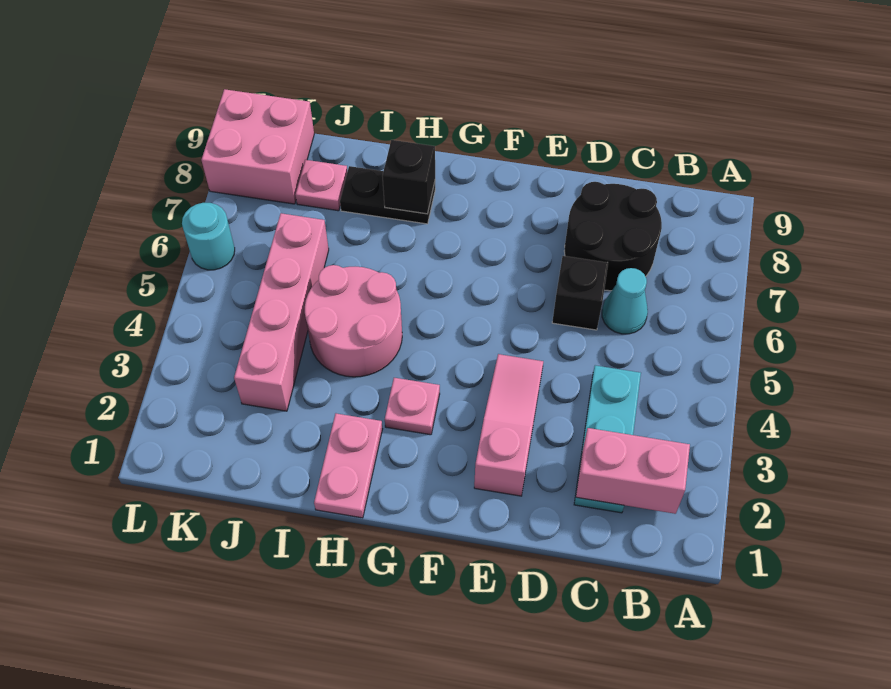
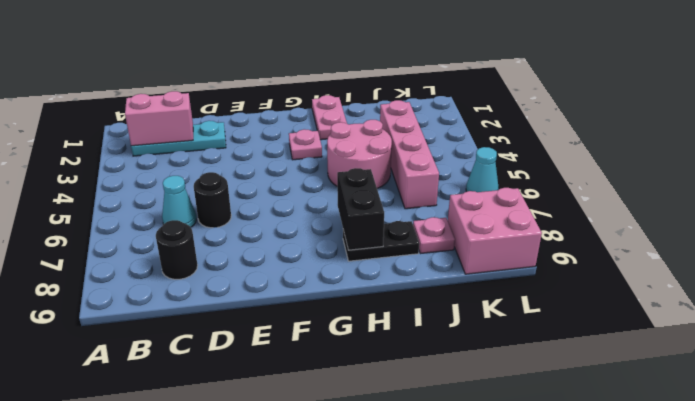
cyan 1x3 plate [574,365,641,513] -> cyan 1x3 plate turned to [131,121,226,156]
black 2x2 round brick [564,182,662,291] -> black 1x1 round brick [156,220,198,279]
black 1x1 brick [552,256,608,330] -> black 1x1 round brick [194,172,231,228]
pink 1x3 slope [474,354,543,496] -> none
black 1x1 brick [383,140,435,214] -> black 1x2 brick [337,168,384,250]
cyan 1x1 round brick [182,203,235,270] -> cyan 1x1 cone [466,147,498,192]

